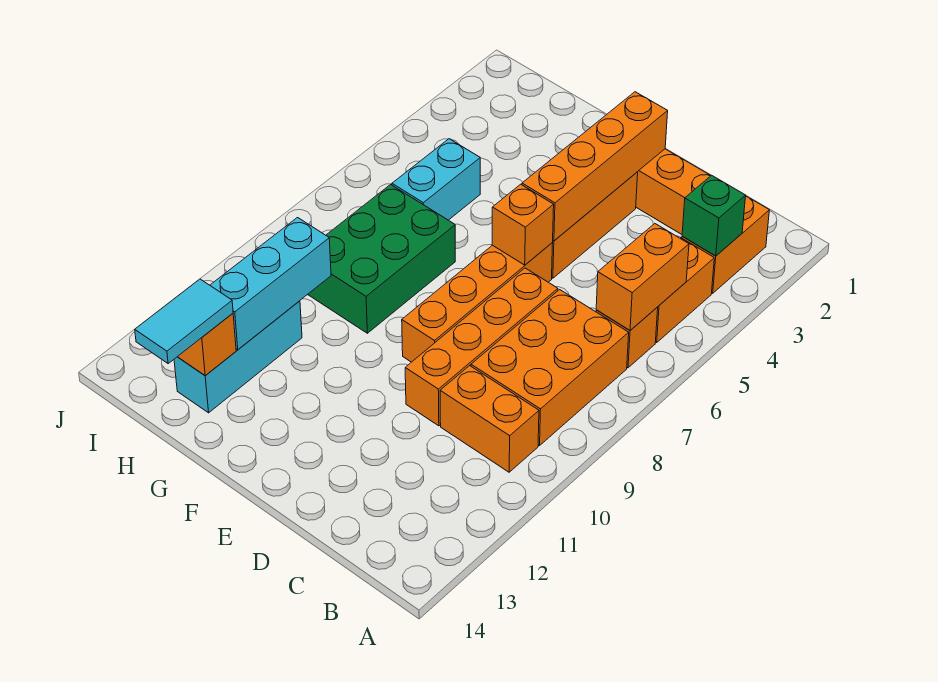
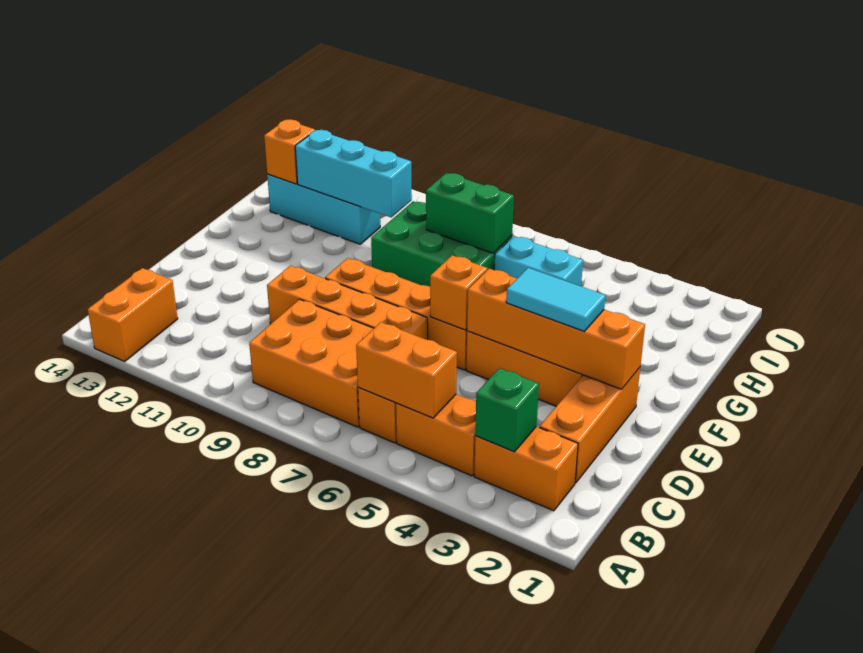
orange 1x2 brick [440,366,539,472] -> orange 1x2 brick moved to [88,268,178,361]
none -> green 1x2 brick [426,173,514,253]
cyan 1x2 tile [135,279,233,363] -> cyan 1x2 tile moved to [506,268,605,331]

